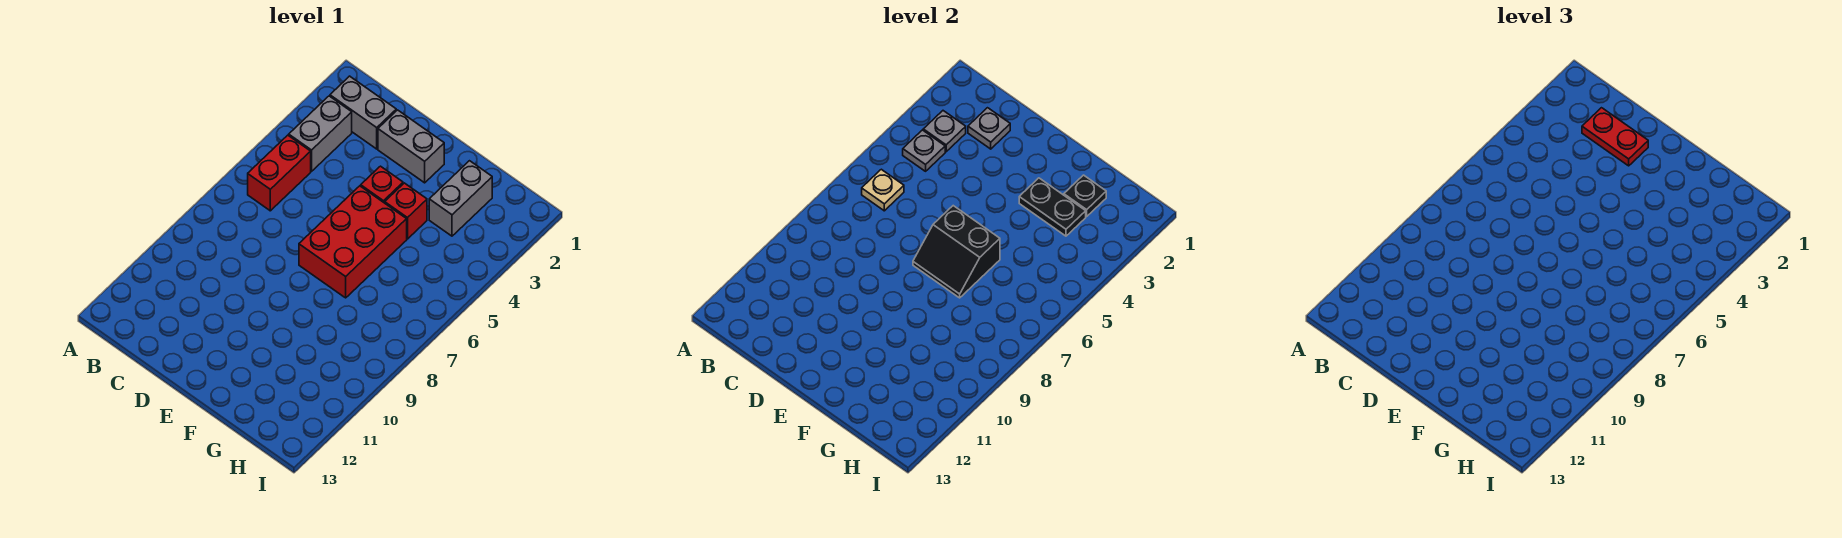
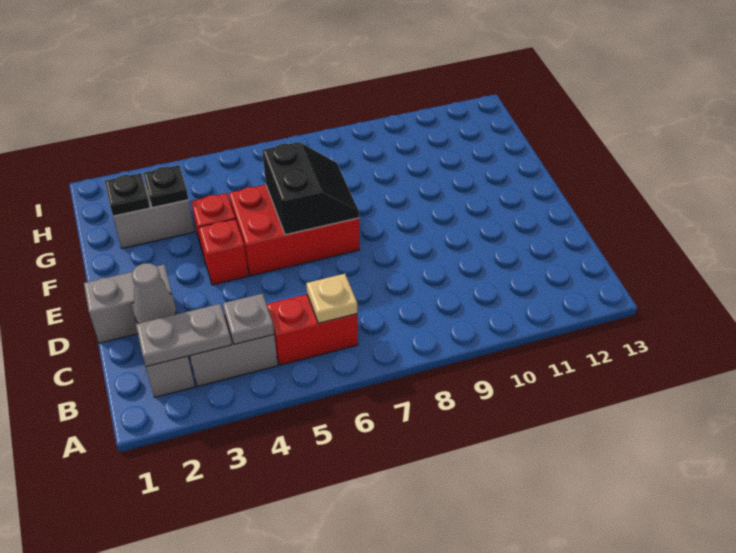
grey 1x1 plate [923,111,966,152] -> grey 1x2 plate [136,304,231,367]
grey 1x1 plate [968,108,1010,149] -> grey 1x1 cone [132,263,176,323]
red 1x2 plate [1582,108,1648,166] -> none
grey 1x2 brick [378,110,444,183] -> grey 1x2 brick turned to [84,265,172,343]
black 1x2 plate [1019,178,1086,236] -> black 1x1 plate [143,165,189,208]

